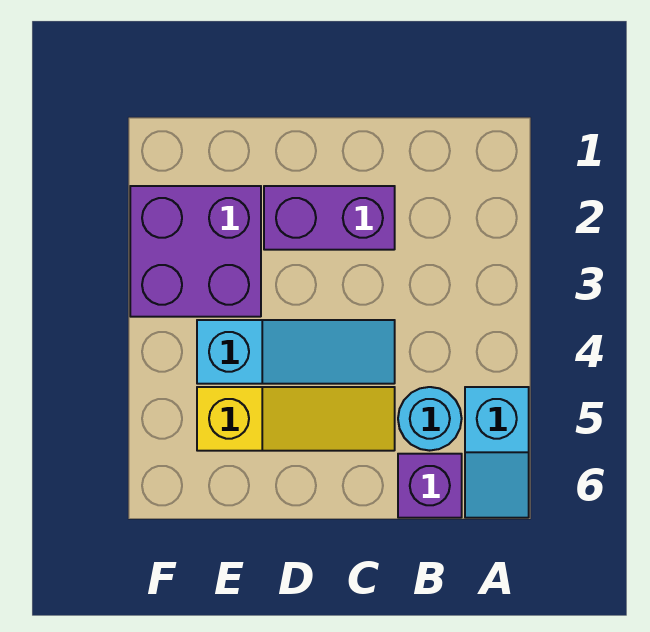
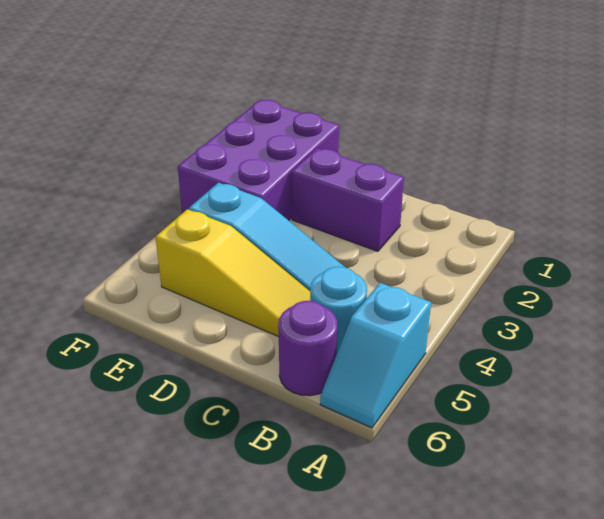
purple 1x1 brick [398,454,462,518] -> purple 1x1 round brick [278,301,338,396]
purple 2x2 brick [130,186,261,317] -> purple 2x3 brick [178,100,339,220]

